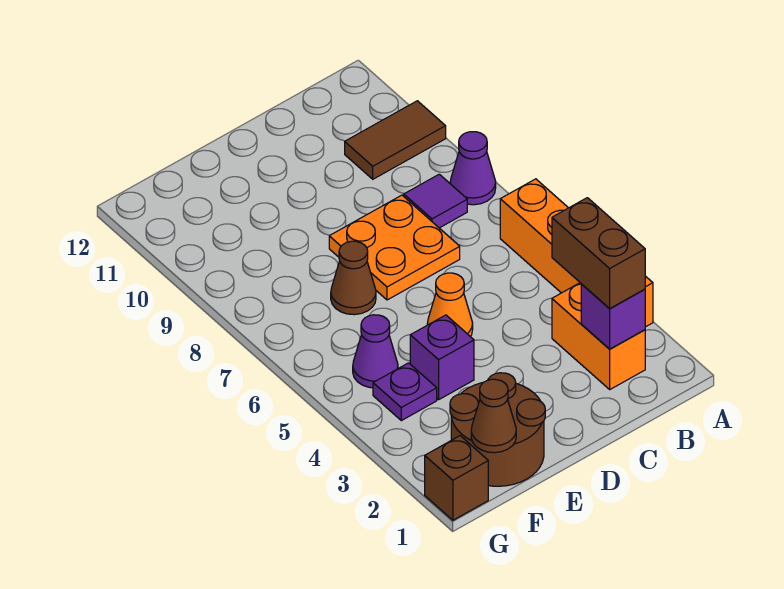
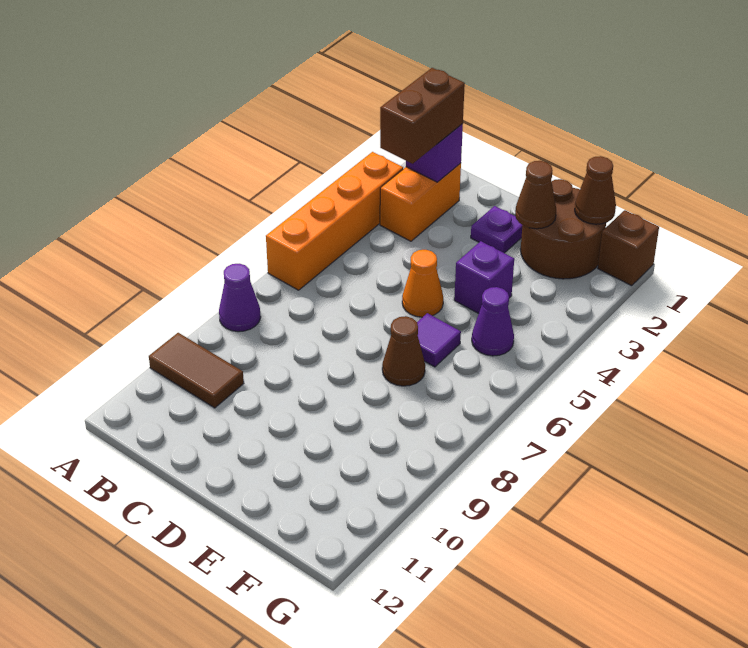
purple 1x1 tile [404,174,467,228] -> purple 1x1 tile moved to [417,313,461,367]
orange 2x2 plate [329,195,460,300] -> none
none -> brown 1x1 cone [515,161,556,229]
purple 1x1 plate [373,363,437,421] -> purple 1x1 plate moved to [471,206,522,253]

